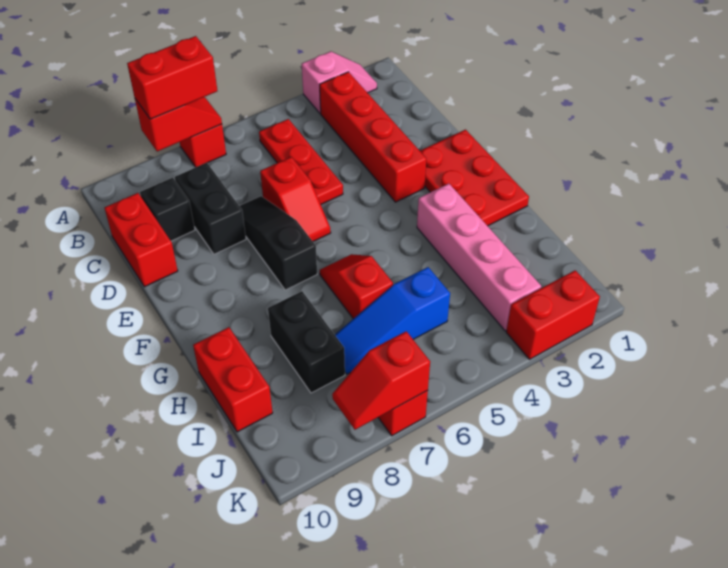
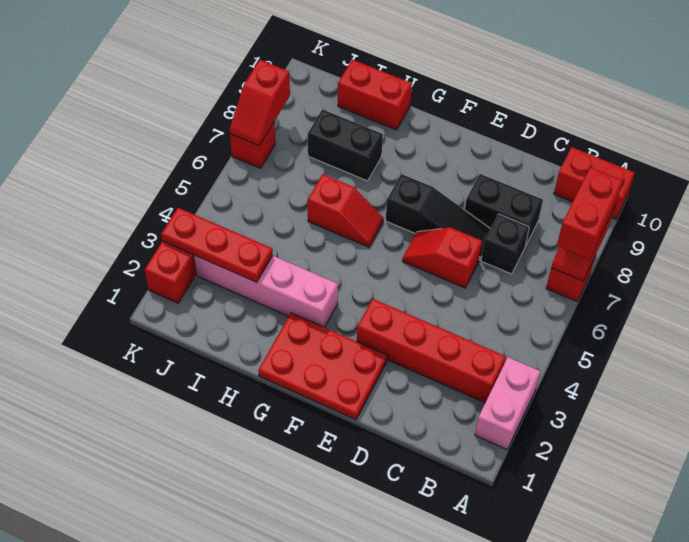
pink 1x2 slope [302,51,377,113] -> pink 1x2 brick [475,357,540,449]
red 1x3 plate [259,119,343,204] -> red 1x3 plate moved to [161,208,273,282]
black 1x1 brick [140,178,195,241] -> black 1x1 brick moved to [481,214,529,274]
red 1x2 brick [105,193,178,287] -> red 1x2 brick moved to [554,147,635,219]
blue 1x3 slope [335,267,450,374] -> none
red 1x2 slope [332,331,430,430] -> red 1x2 slope turned to [230,60,290,146]

